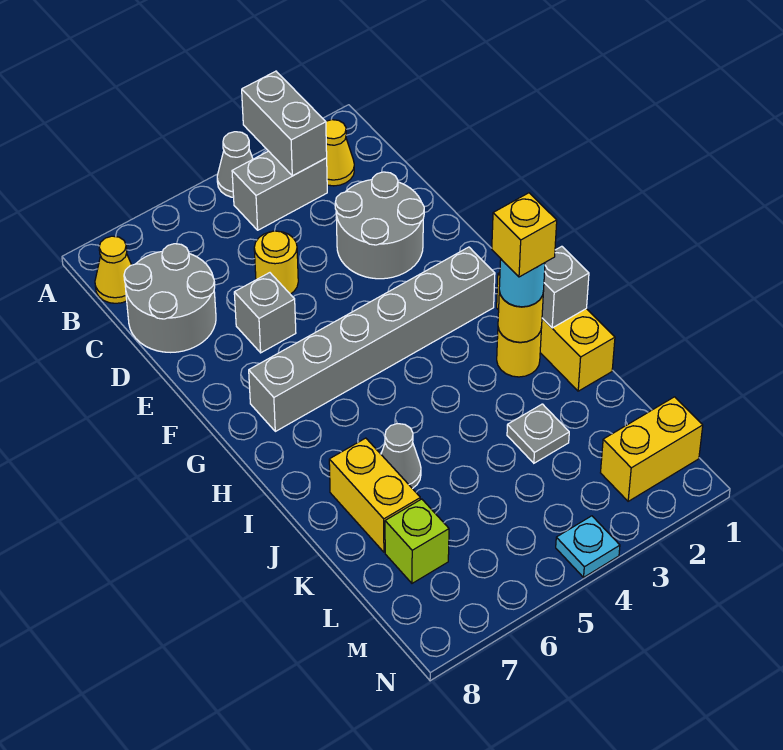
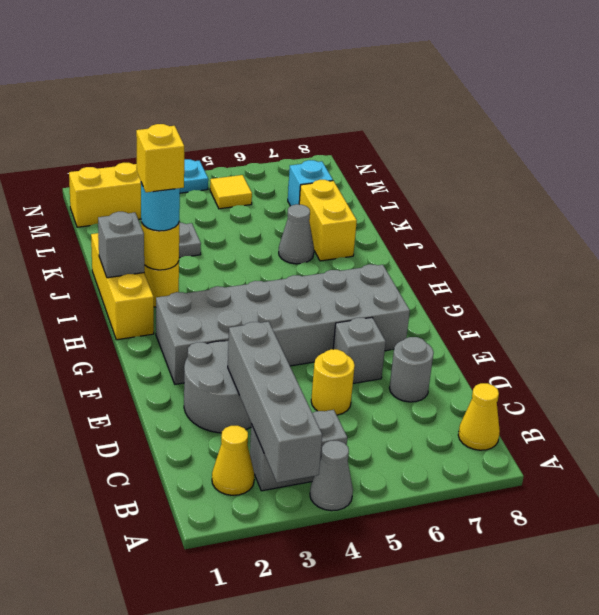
grey 1x2 brick [242,71,327,176] -> grey 1x4 brick [228,322,322,483]
grey 2x2 round brick [124,244,216,352] -> grey 1x1 round brick [389,337,434,402]
grey 1x6 brick [249,247,495,431] -> grey 2x6 brick [156,264,410,384]
lime 1x1 brick [385,499,449,583] -> cyan 1x1 brick [288,160,333,206]
none -> yellow 1x1 tile [210,175,252,209]

